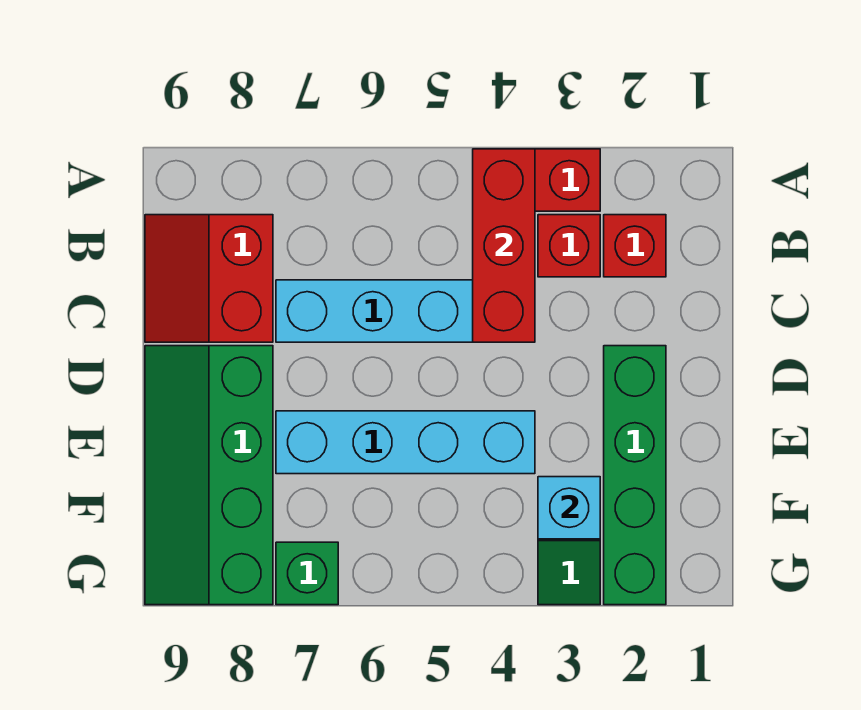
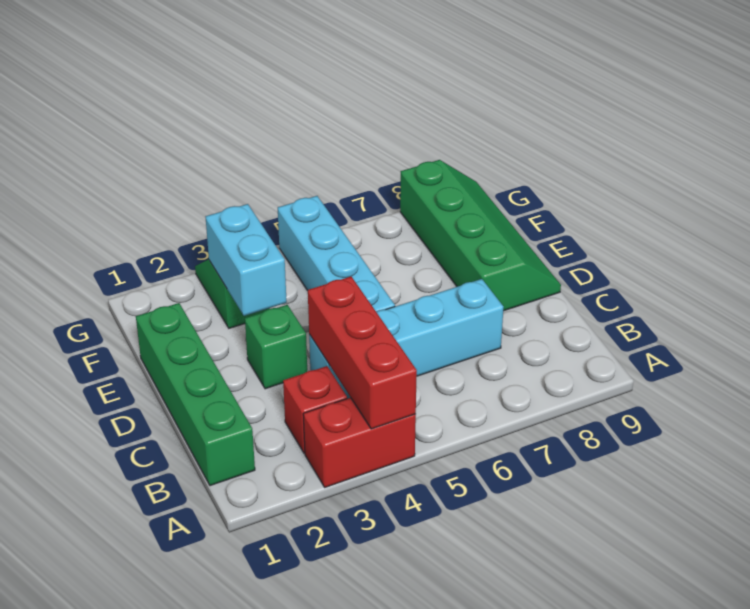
red 1x1 brick [604,215,666,277] -> none
red 2x2 slope [145,215,273,342] -> none
green 1x4 brick [604,346,666,605] -> green 1x4 brick moved to [136,303,255,486]
cyan 1x4 brick [276,411,535,474] -> cyan 1x4 brick turned to [278,196,395,312]
cyan 1x1 brick [538,477,600,539] -> cyan 1x2 brick [206,204,287,316]
green 1x1 brick [276,542,338,605] -> green 1x1 brick moved to [245,305,307,389]

